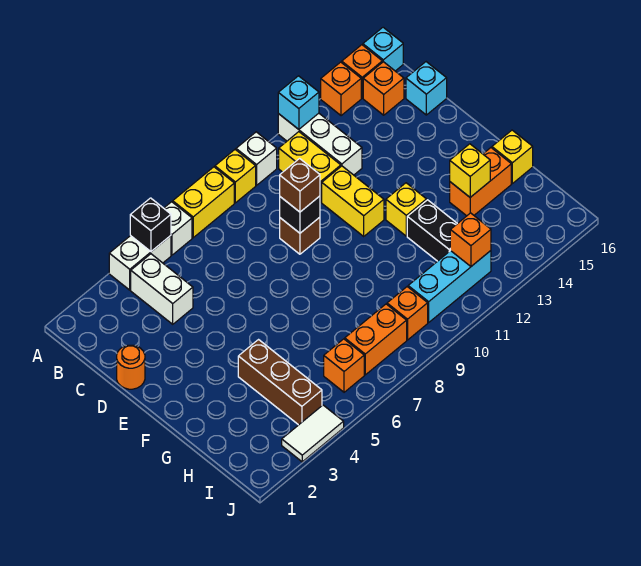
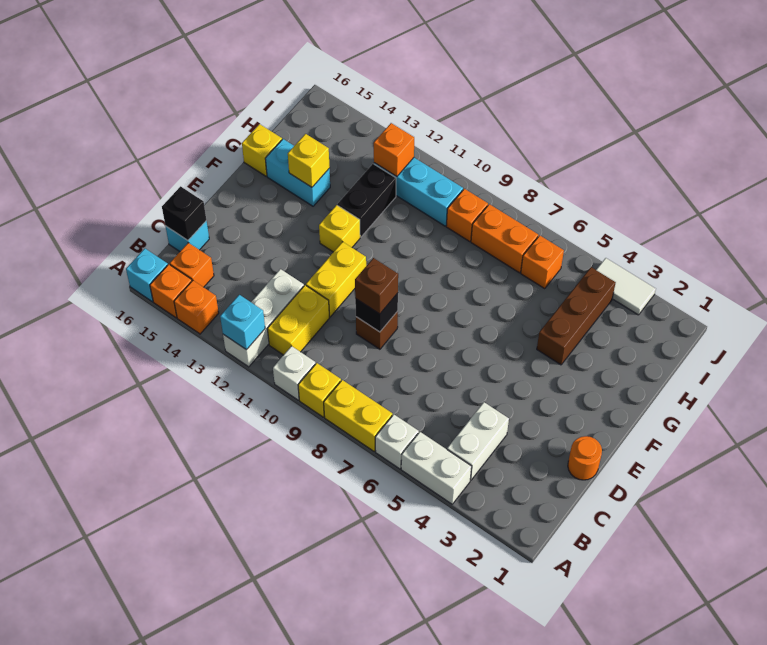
black 1x1 brick [130,198,171,251] -> black 1x1 brick moved to [162,186,206,240]
orange 1x2 brick [450,148,511,216] -> cyan 1x2 brick [265,139,330,206]

